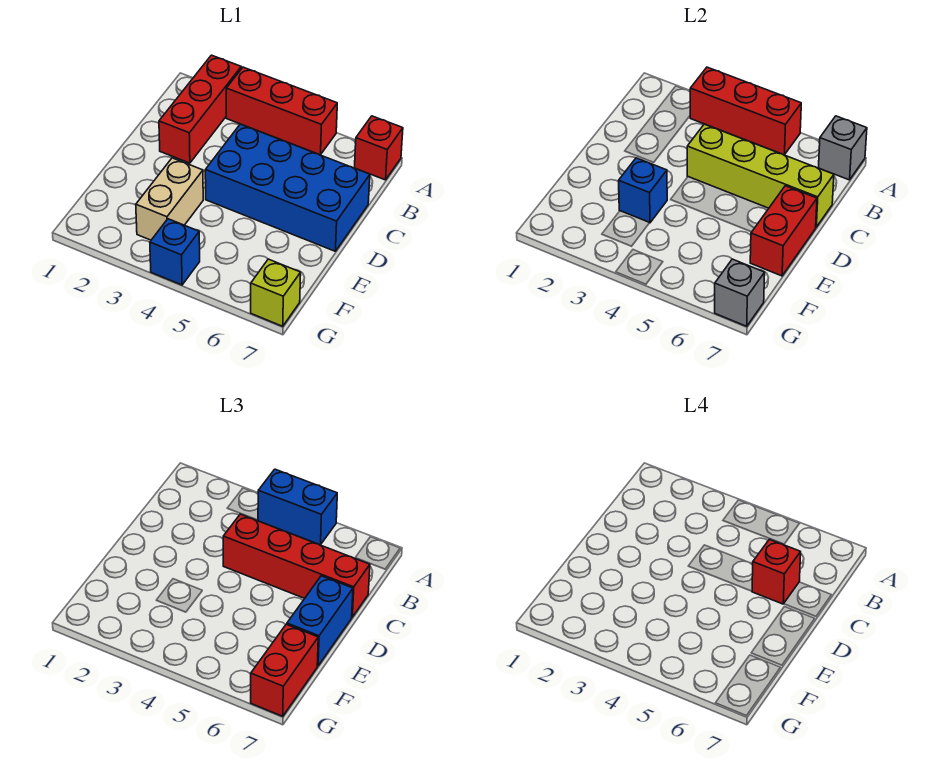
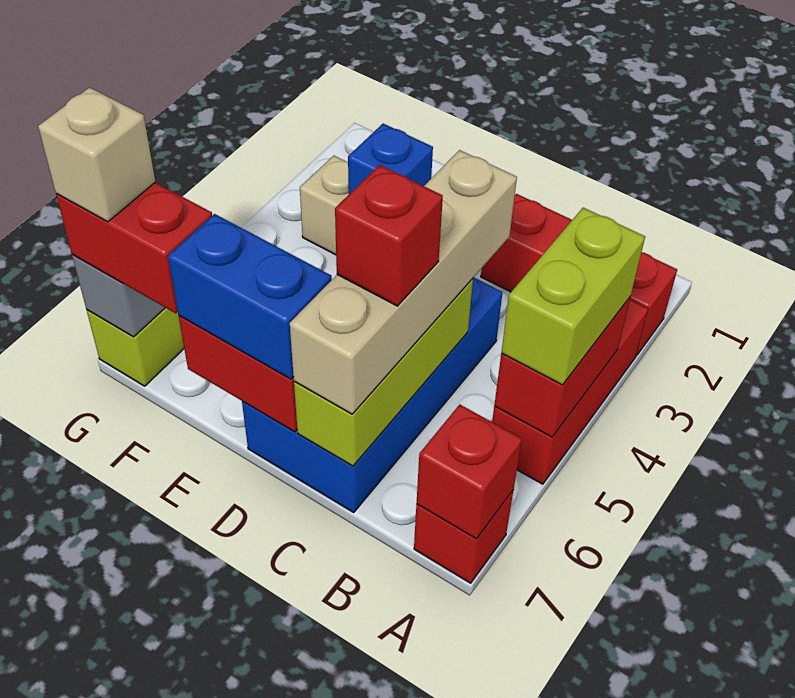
red 1x3 brick [690,67,801,155] -> red 1x2 brick [494,297,630,437]
blue 1x2 brick [258,469,337,545] -> lime 1x2 brick [501,208,645,385]
grey 1x1 brick [819,116,867,180] -> red 1x1 brick [416,405,522,539]
lime 1x4 brick [687,124,834,227] -> lime 1x3 brick [294,279,473,466]
red 1x4 brick [223,514,370,617] -> tan 1x4 brick [290,150,517,414]
blue 1x1 brick [150,219,200,285] -> none
none -> tan 1x1 brick [38,88,155,222]

